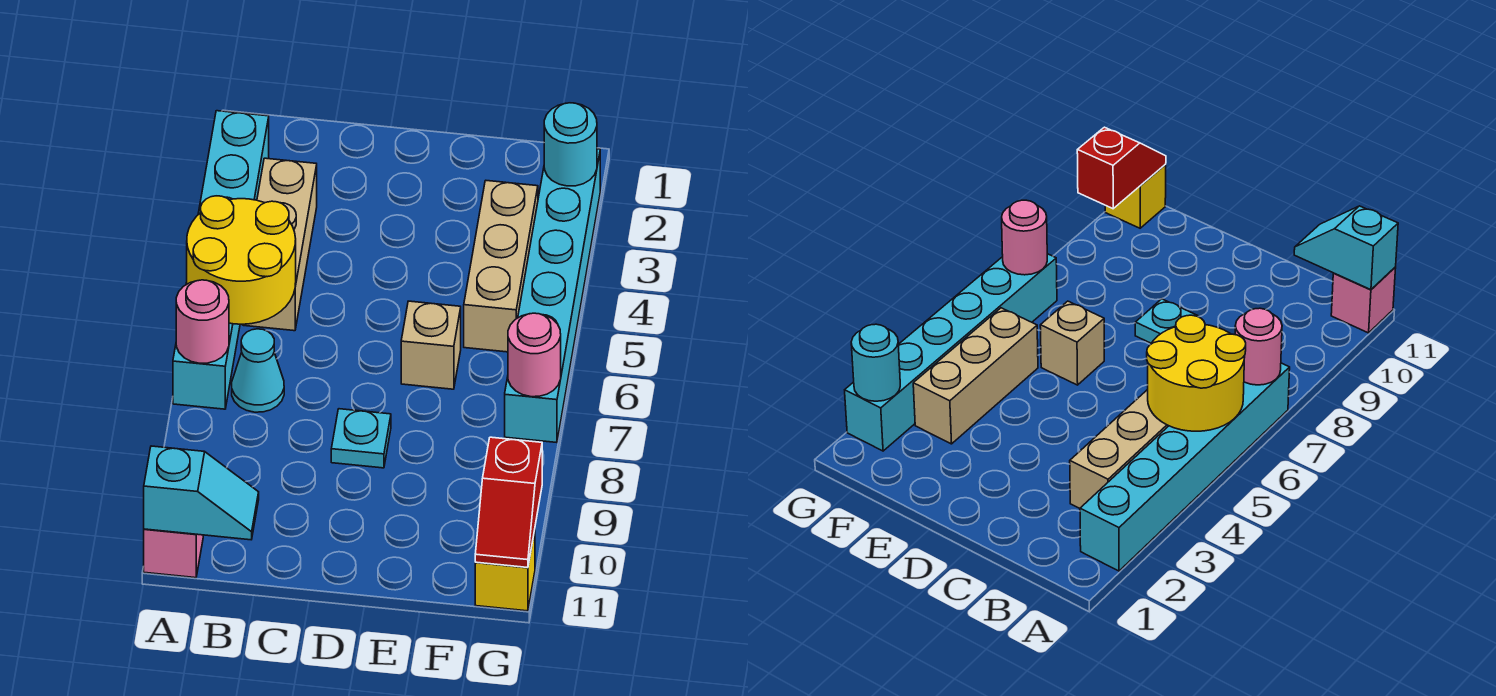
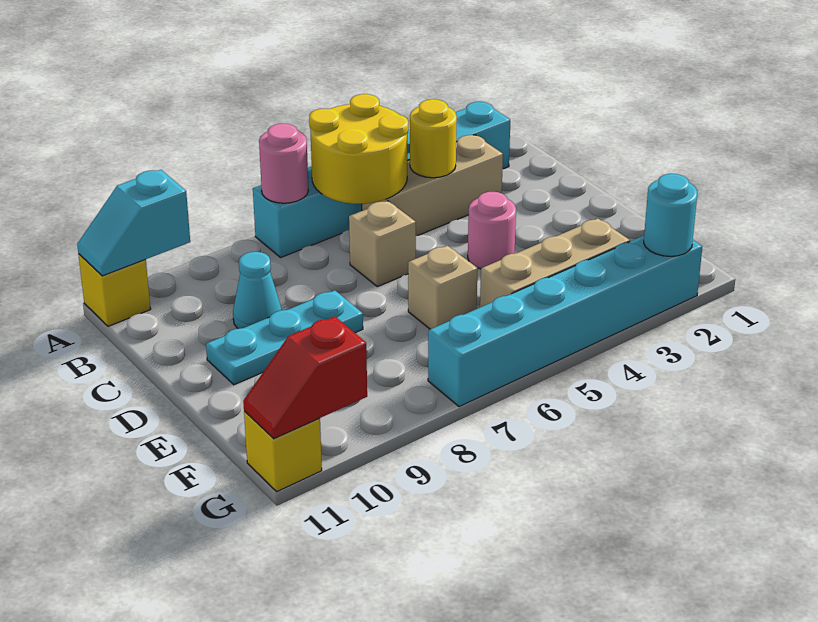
pink 1x1 brick [144,529,203,578] -> yellow 1x1 brick [78,254,150,326]
cyan 1x2 slope [144,446,259,540] -> cyan 1x2 slope turned to [77,170,190,276]
none -> yellow 1x1 round brick [410,99,457,178]
cyan 1x1 cone [232,329,284,412] -> cyan 1x1 cone moved to [233,252,282,329]
none -> tan 1x1 brick [349,201,416,287]
cyan 1x1 plate [331,409,391,468] -> cyan 1x3 plate [206,290,363,385]
pink 1x1 round brick [508,313,561,397] -> pink 1x1 round brick moved to [468,192,516,269]

